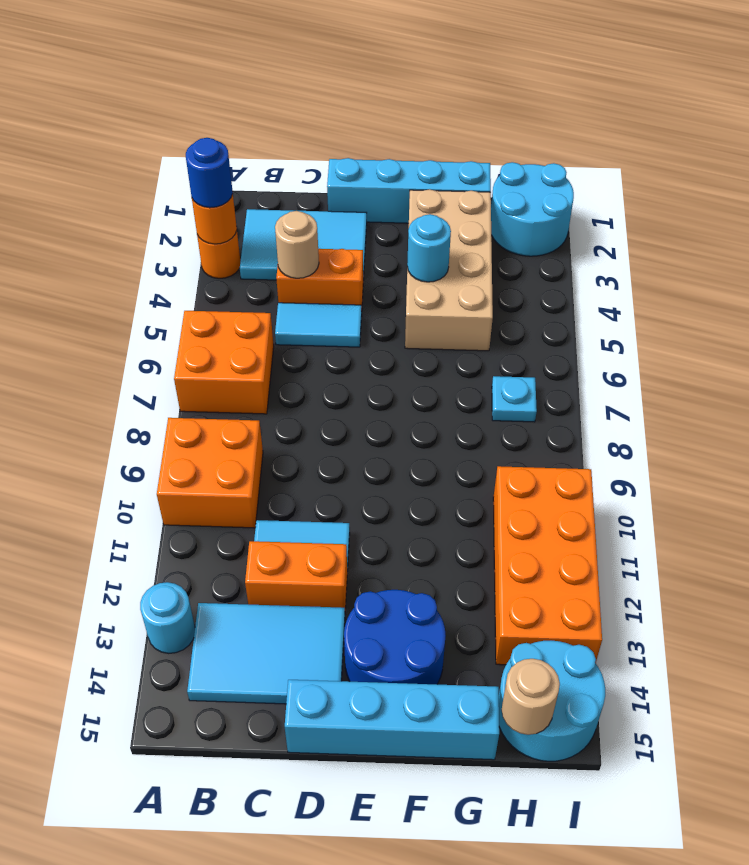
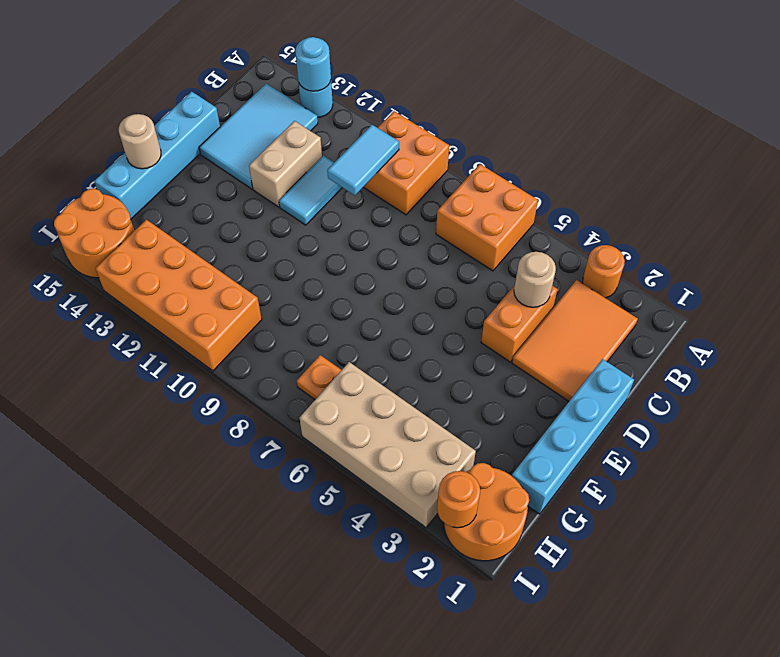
orange 1x1 round brick [192,194,237,244] -> orange 1x1 round brick moved to [437,471,480,528]
blue 1x1 round brick [186,138,233,208] -> none
cyan 2x3 tile [240,209,367,280] -> orange 2x3 tile [512,280,638,401]
cyan 1x2 tile [275,303,362,347] -> cyan 1x2 tile moved to [327,125,399,195]
orange 1x2 brick [245,541,347,608] -> tan 1x2 brick [249,121,322,207]
blue 2x2 round brick [344,590,446,684] -> none
tan 2x4 brick [405,189,493,351] -> tan 2x4 brick moved to [300,362,476,527]
cyan 1x1 round brick [407,214,451,282] -> cyan 1x1 round brick moved to [295,37,331,91]
cyan 2x2 round brick [491,162,574,256] -> orange 2x2 round brick [444,463,529,561]
cyan 1x1 plate [492,376,537,422] -> orange 1x1 plate [297,355,341,400]
cyan 2x2 round brick [499,641,605,761] -> orange 2x2 round brick [54,189,134,278]
tan 1x1 round brick [502,659,560,735] -> tan 1x1 round brick moved to [119,114,161,169]

